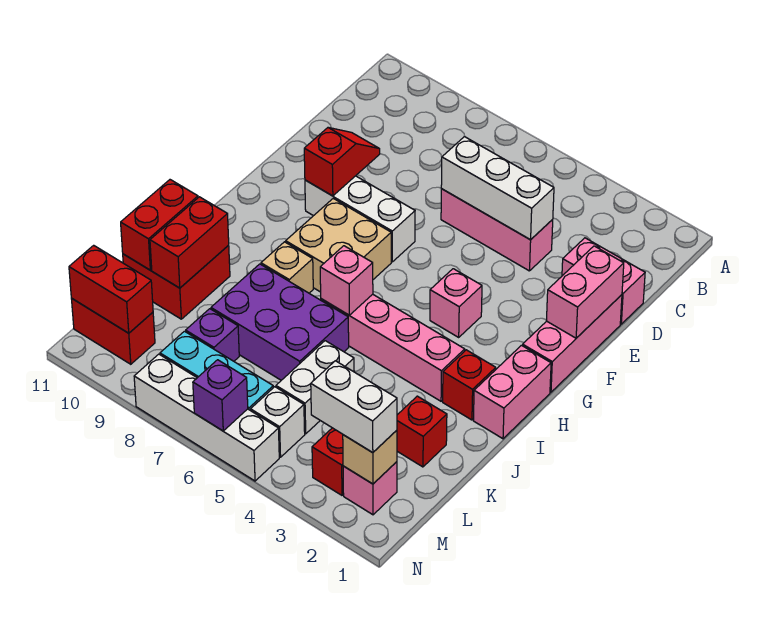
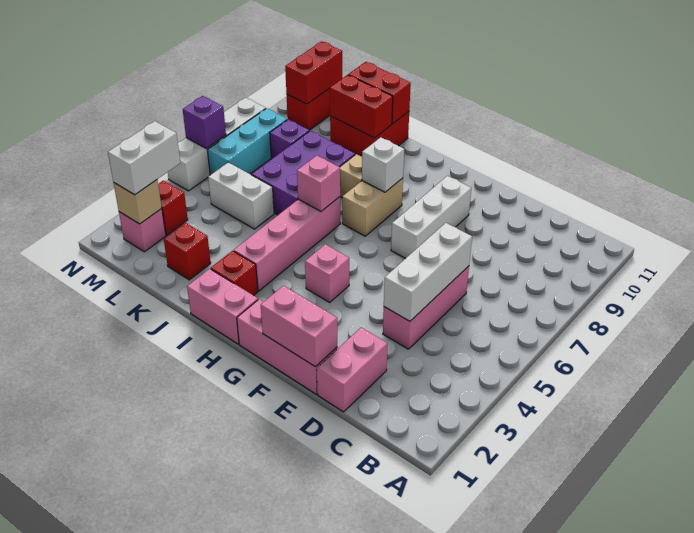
red 1x2 slope [304,128,380,196] -> none
tan 2x2 brick [286,198,391,292] -> tan 1x2 brick [342,178,403,236]
white 1x1 brick [251,387,305,457] -> white 1x1 brick moved to [362,137,404,192]

